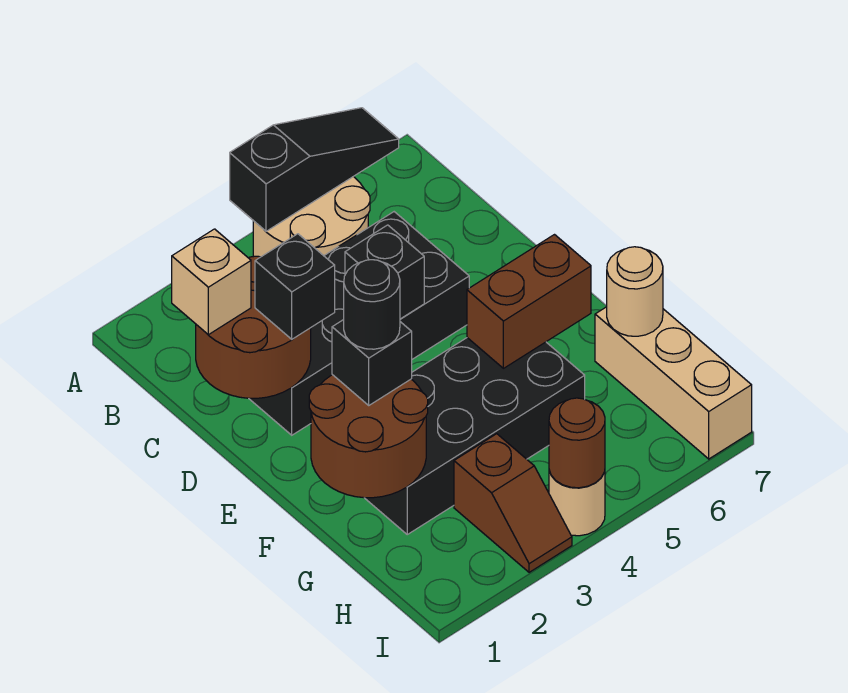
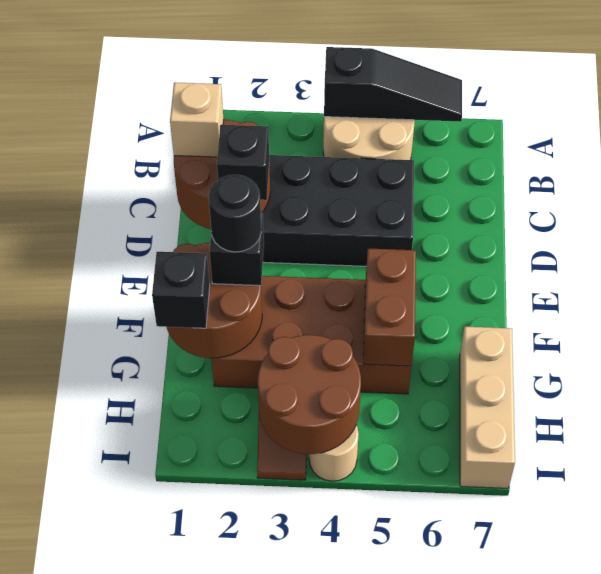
black 1x1 brick [345,225,424,319] -> black 1x1 brick moved to [152,252,210,328]
black 2x4 brick [365,338,585,534] -> brown 2x4 brick [211,276,411,394]
brown 1x2 brick [467,235,591,368] -> brown 1x2 brick turned to [363,248,416,366]
tan 1x1 round brick [607,247,663,336] -> none
brown 1x1 round brick [549,398,605,488] -> brown 2x2 round brick [258,335,361,454]

